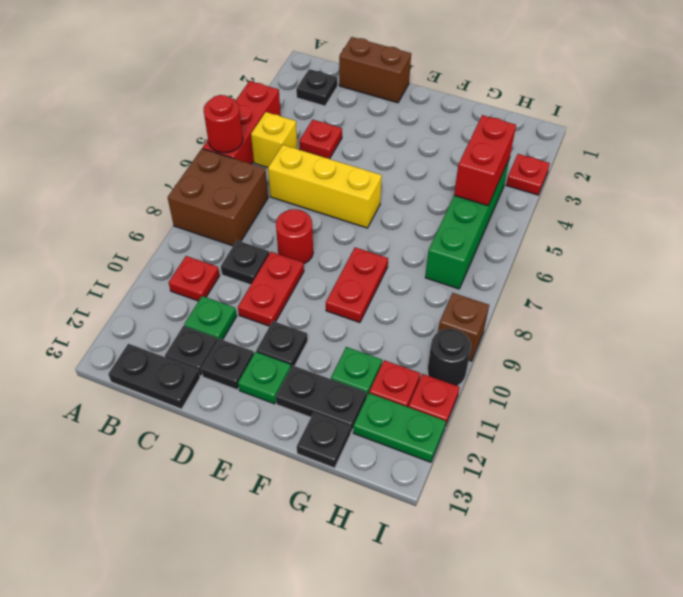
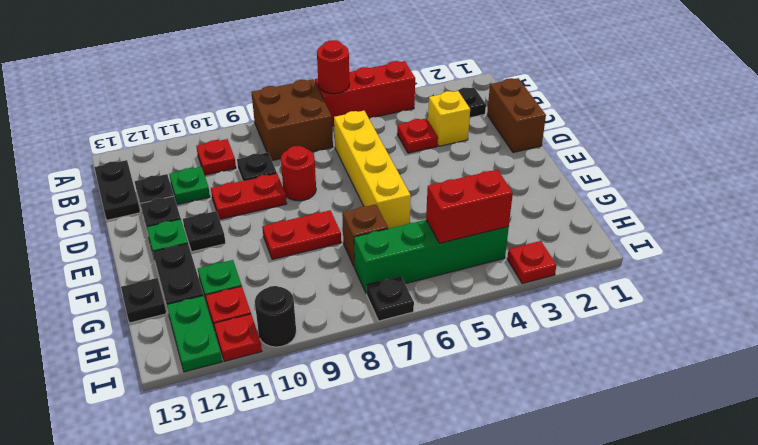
yellow 1x1 brick [251,112,297,168] -> yellow 1x1 brick moved to [428,91,470,146]
yellow 1x3 brick [268,145,382,228] -> yellow 1x4 brick [334,111,411,229]
none -> black 1x1 plate [367,276,414,321]
brown 1x1 brick [438,293,489,361] -> brown 1x1 brick moved to [342,204,388,267]

